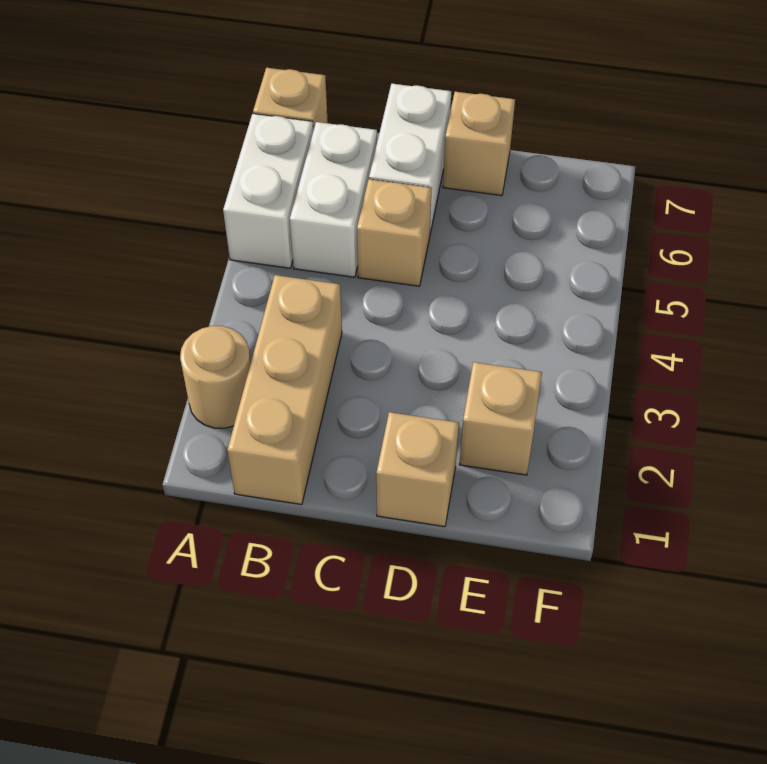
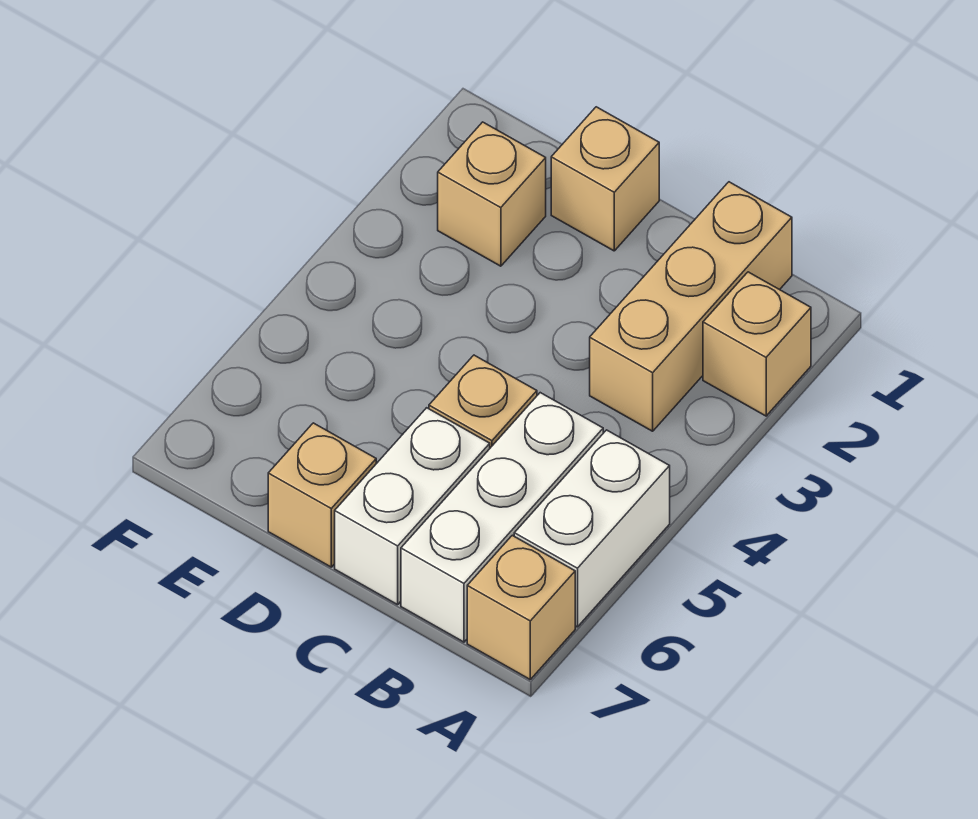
tan 1x1 round brick [180,326,251,428] -> tan 1x1 brick [703,272,811,416]
white 1x2 brick [290,122,377,277] -> white 1x3 brick [401,393,603,642]

